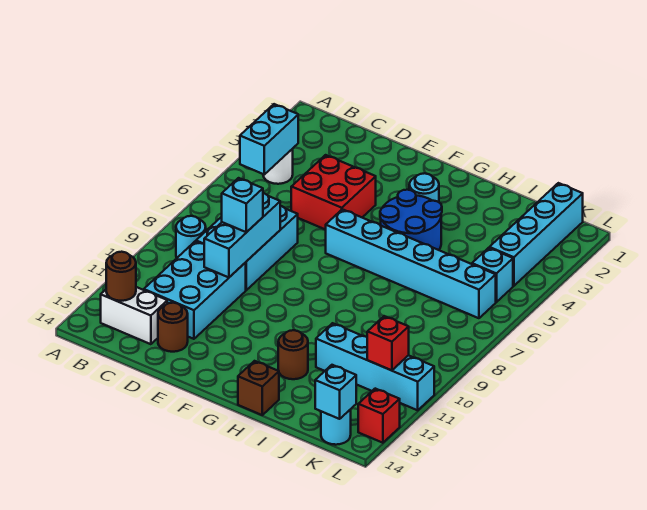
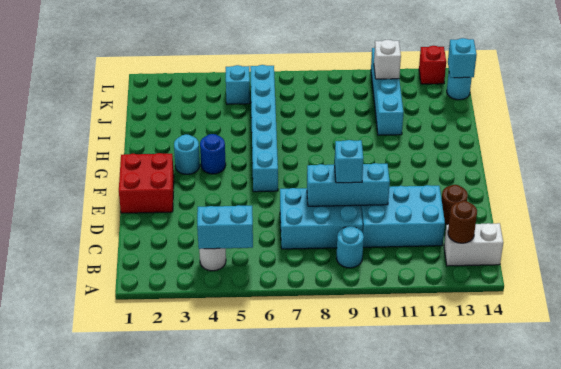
white 1x2 brick [101,287,167,344] -> white 1x2 brick turned to [444,223,503,266]
red 2x2 brick [291,155,376,230] -> red 2x2 brick moved to [119,153,174,213]
blue 2x2 round brick [380,190,442,250] -> blue 1x1 round brick [200,134,226,174]
brown 1x1 round brick [278,330,308,379] -> none
brown 1x1 brick [238,361,279,415] -> none
cyan 1x4 brick [489,183,583,286] -> none
red 1x1 brick [367,316,409,370] -> white 1x1 brick [374,40,401,79]

